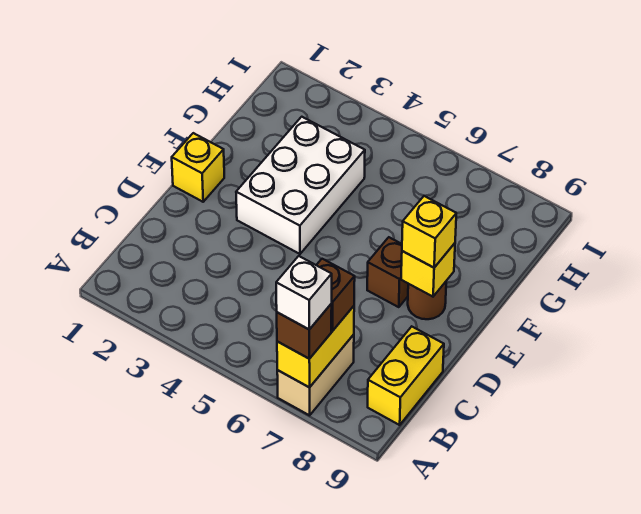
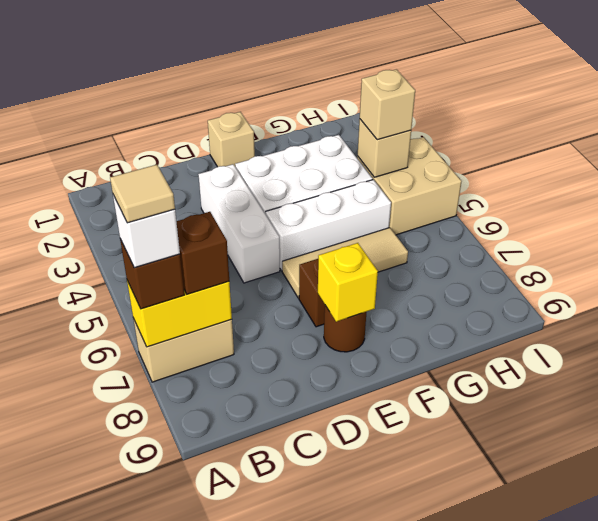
none -> tan 1x1 tile [110,165,175,223]
yellow 1x2 brick [368,327,444,425] -> none
none -> white 1x3 brick [198,164,280,283]
yellow 1x1 brick [172,133,224,202] -> tan 1x1 brick [208,112,255,167]
none -> white 1x3 brick [266,180,391,271]
none -> tan 1x3 tile [282,228,408,298]
yellow 1x1 brick [402,196,456,268] -> none
none -> tan 2x2 brick [357,137,462,235]
none -> tan 1x1 brick [358,119,411,177]
none -> tan 1x1 brick [360,69,415,140]

